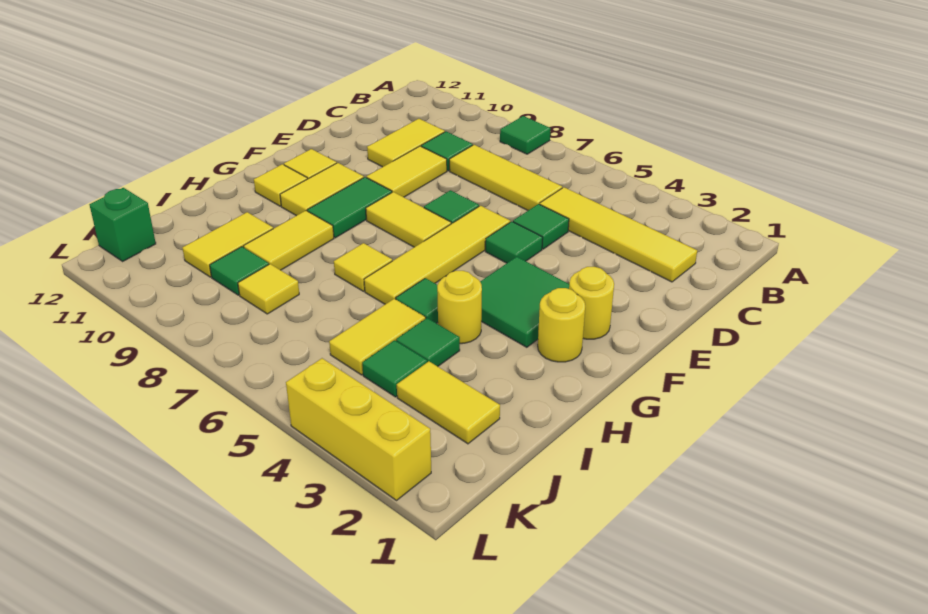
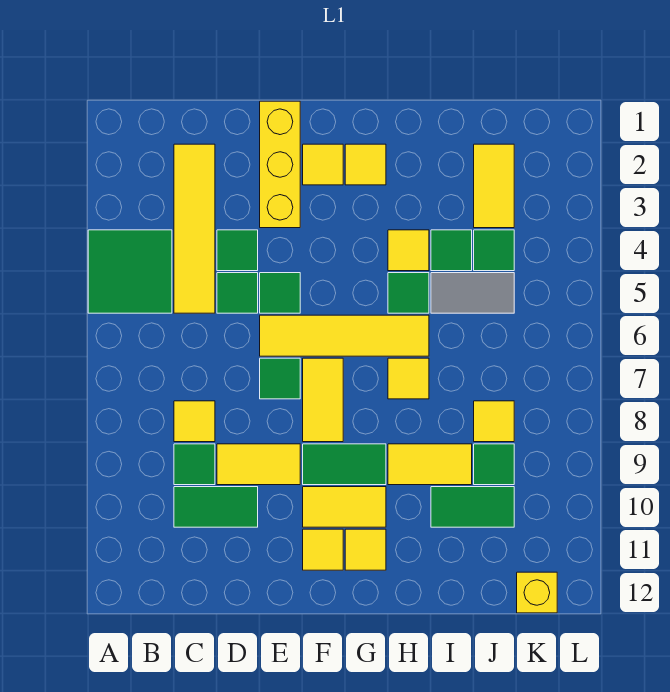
green 1x1 tile [500,116,551,154] -> green 1x1 tile moved to [217,230,258,271]
yellow 1x3 tile [449,145,562,210] -> yellow 1x1 tile [174,401,215,442]
yellow 1x2 tile [367,119,445,167] -> green 1x2 tile [174,487,258,527]
yellow 1x1 round brick [569,267,614,339] -> yellow 1x1 tile [303,144,343,185]
green 2x2 tile [480,257,569,347] -> green 2x2 tile moved to [88,230,172,313]
yellow 1x1 round brick [538,288,585,362] -> yellow 1x1 tile [345,144,386,185]
yellow 1x1 round brick [437,271,482,344] -> yellow 1x1 tile [388,230,429,271]
yellow 1x2 tile [329,299,426,375] -> grey 1x2 tile [431,273,514,313]
yellow 1x2 tile [183,212,273,277] -> green 1x2 tile [431,487,514,527]
green 1x1 brick [90,188,156,261] -> yellow 1x1 brick [517,572,557,613]
yellow 1x3 brick [286,358,431,500] -> yellow 1x3 brick moved to [260,101,300,228]

